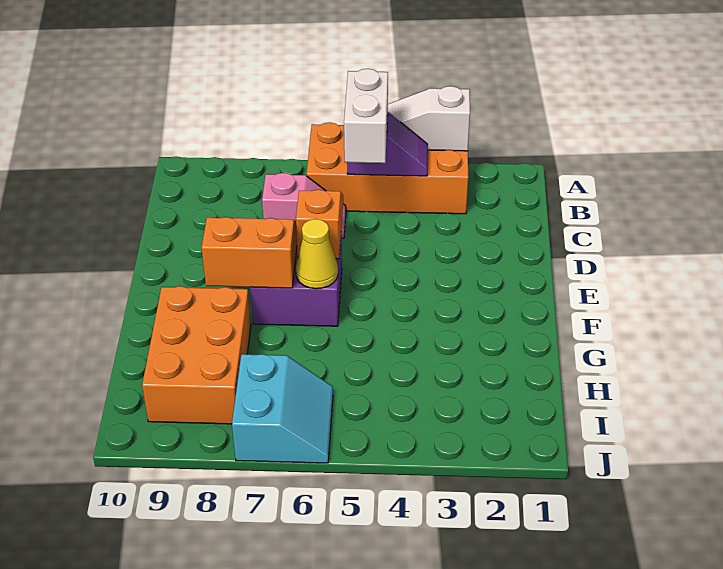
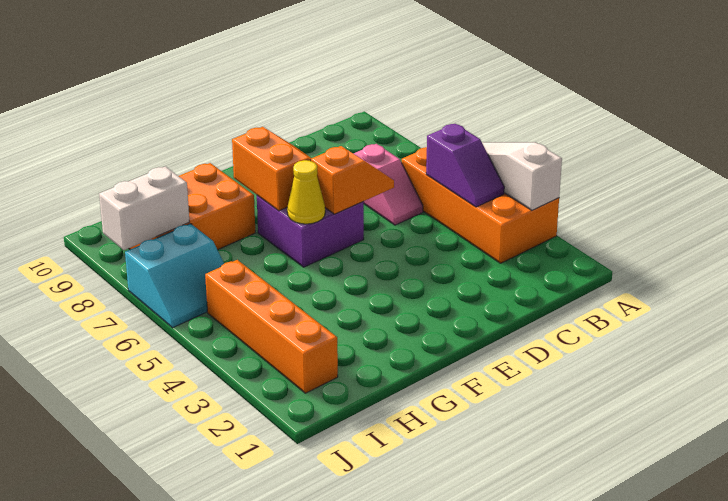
white 1x2 brick [344,69,388,163] -> white 1x2 brick moved to [99,166,189,250]
none -> orange 1x4 brick [205,260,338,393]

